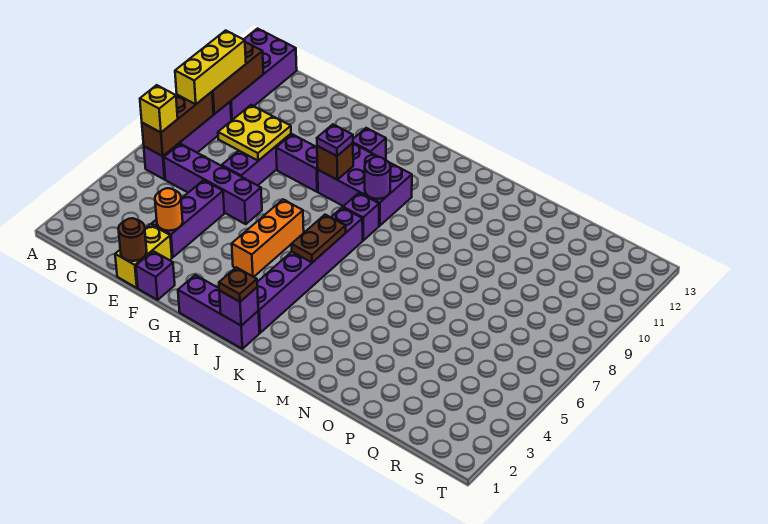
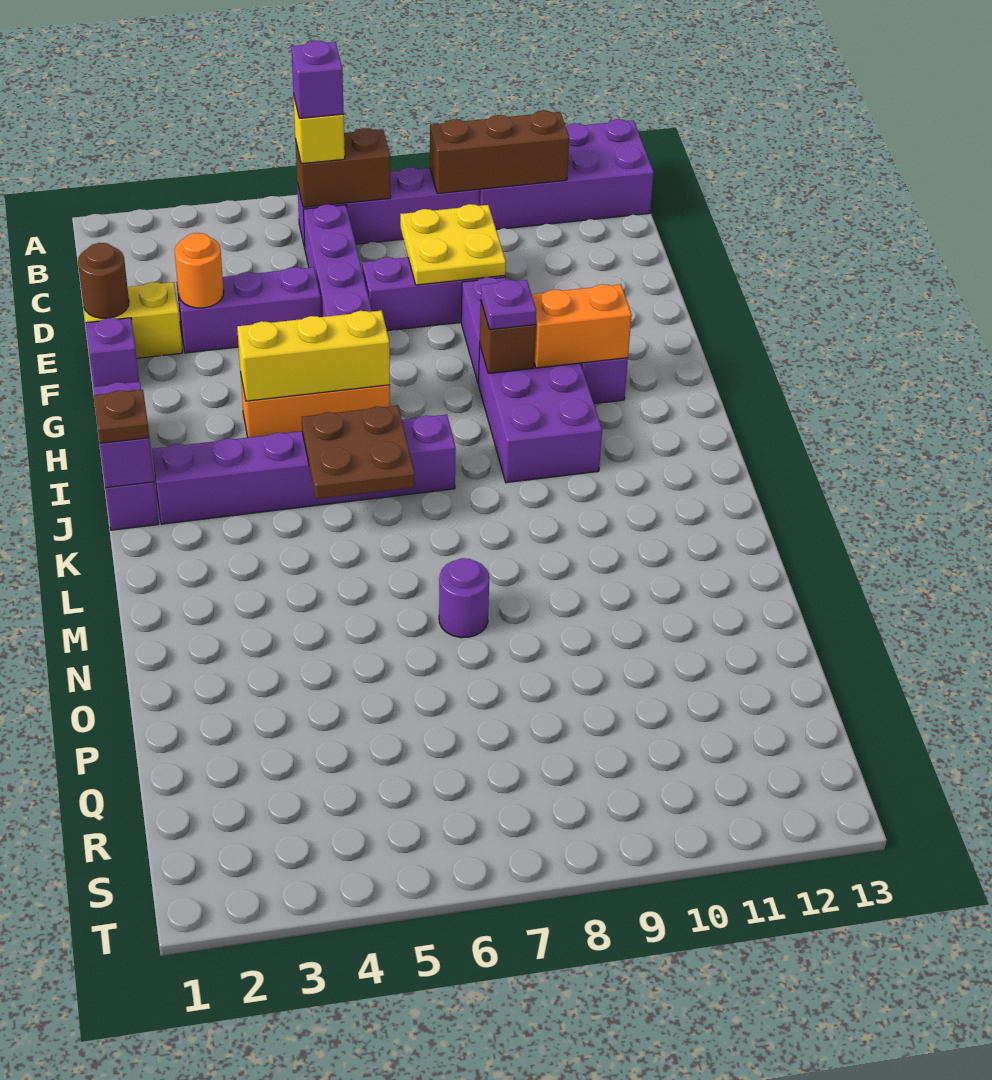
brown 1x3 brick [142,92,213,156] -> brown 1x2 brick [295,128,391,207]
yellow 1x3 brick [175,30,246,104] -> yellow 1x3 brick moved to [237,310,390,401]
none -> orange 1x2 brick [532,284,632,368]
brown 1x2 plate [291,215,346,262] -> brown 2x2 plate [301,406,415,499]
purple 1x1 brick [343,193,379,240] -> purple 1x1 brick moved to [291,41,344,118]
purple 1x1 round brick [365,157,391,199] -> purple 1x1 round brick moved to [439,558,489,638]

